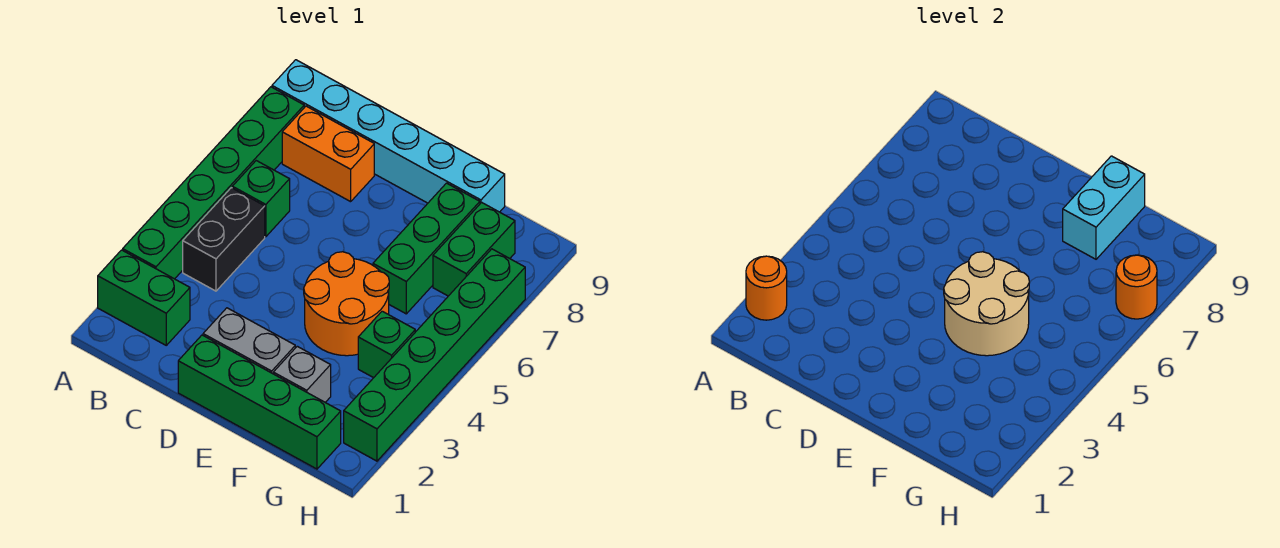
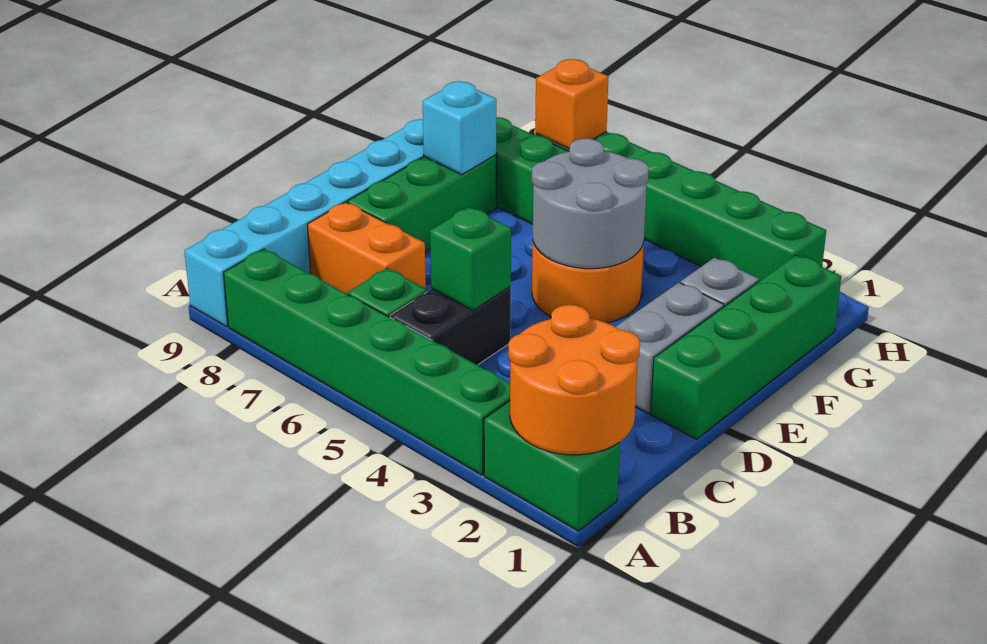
green 1x2 brick [98,250,190,345] -> green 1x2 brick turned to [484,401,620,531]
orange 1x1 round brick [746,256,787,320] -> orange 2x2 round brick [508,305,640,455]
black 1x2 brick [183,188,265,291] -> black 1x2 brick turned to [390,287,511,365]
orange 1x2 brick [282,106,374,202] -> orange 1x2 brick turned to [307,202,426,294]
tan 2x2 round brick [944,252,1029,356] -> grey 2x2 round brick [532,138,649,269]
green 1x3 brick [373,183,480,314] -> green 1x3 brick turned to [347,155,496,252]
cyan 1x2 brick [1063,156,1145,259] -> cyan 1x1 brick [423,81,496,175]
green 1x1 brick [358,311,415,378] -> green 1x1 brick moved to [430,207,511,310]
orange 1x1 round brick [1116,255,1157,319] -> orange 1x1 brick [535,59,608,149]

